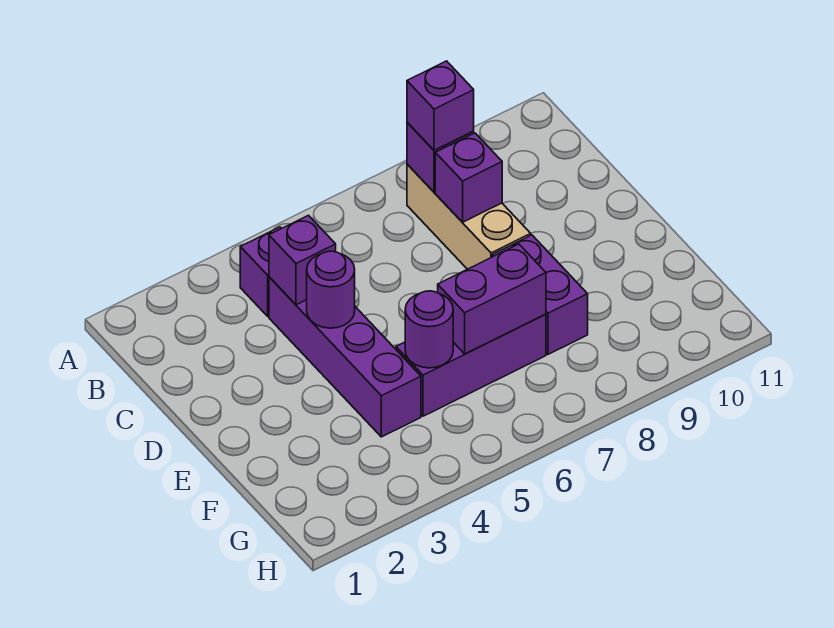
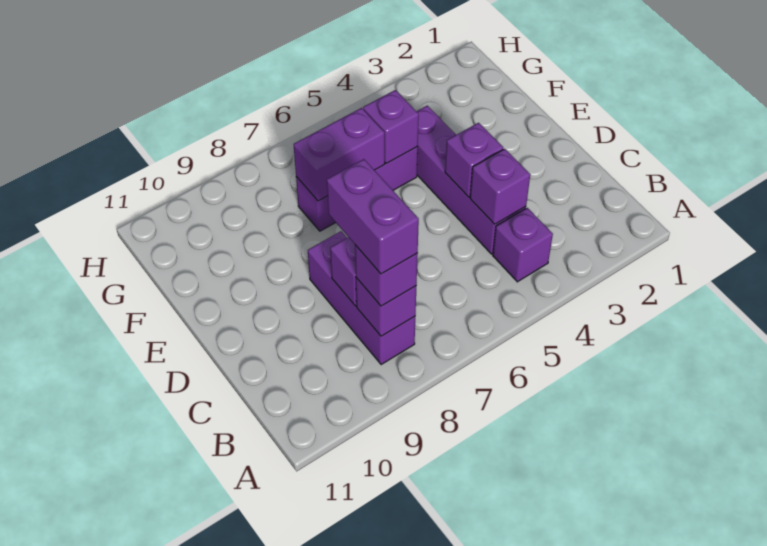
tan 1x3 brick [407,164,531,269] -> purple 1x3 brick [308,231,415,365]
purple 1x1 round brick [307,251,355,328] -> purple 1x1 brick [445,123,503,197]
purple 1x2 brick [492,235,588,354] -> purple 1x2 brick moved to [327,159,419,274]
purple 1x1 round brick [405,291,453,368] -> purple 1x1 brick [363,90,419,163]

